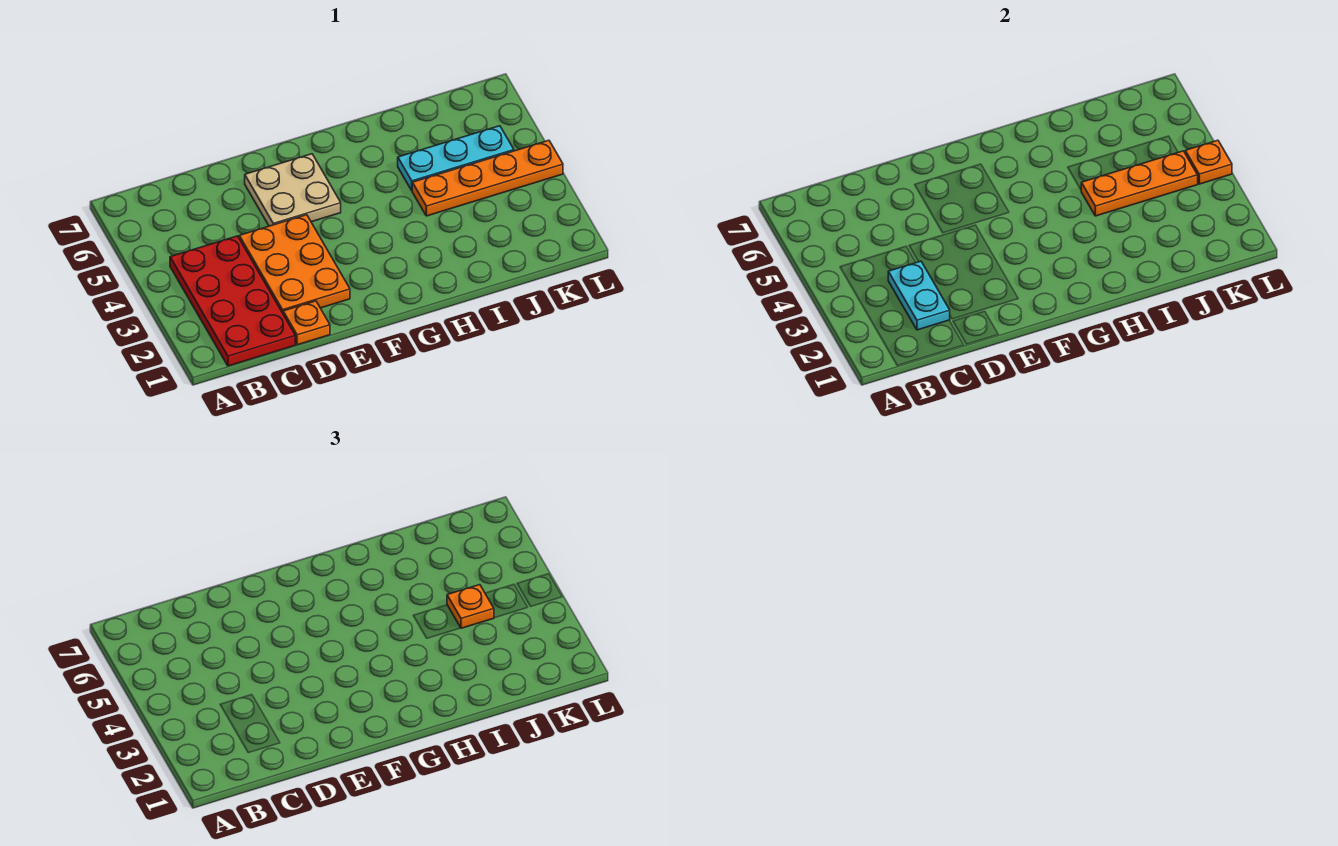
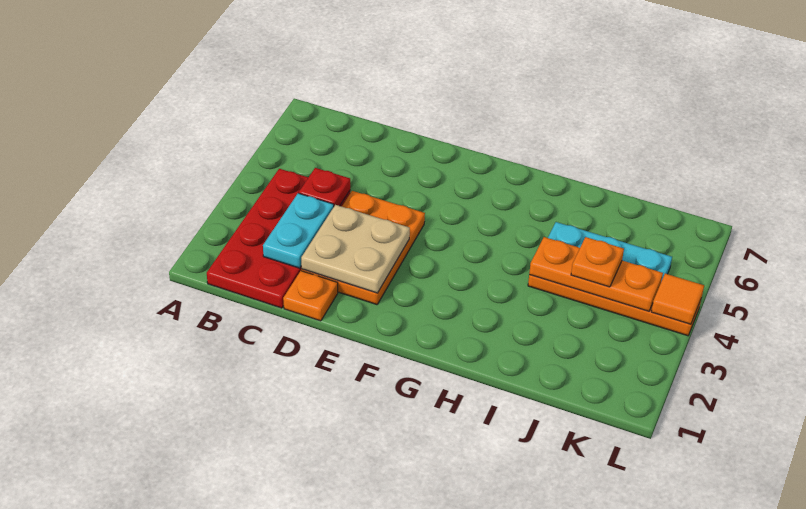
none -> red 1x1 plate [299,168,350,206]
tan 2x2 plate [245,154,341,226] -> tan 2x2 plate moved to [301,205,410,293]
orange 1x1 plate [1185,140,1232,184] -> orange 1x1 tile [651,274,704,324]

